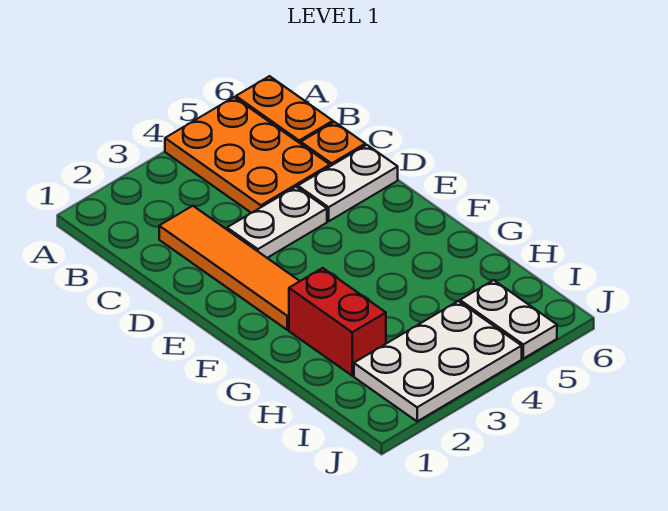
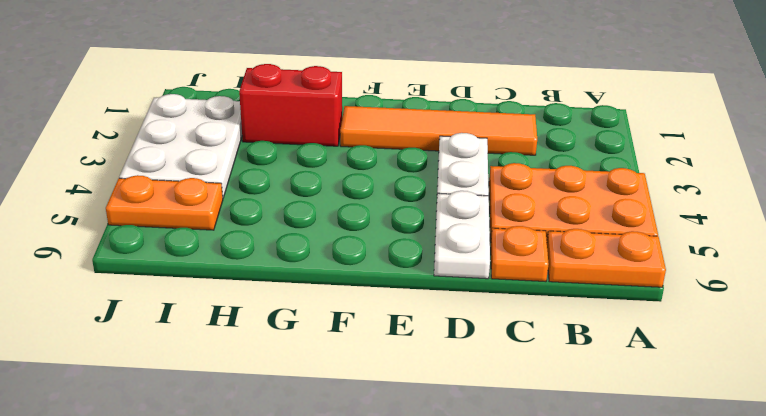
white 1x2 plate [460,280,557,359] -> orange 1x2 plate [106,175,223,230]

